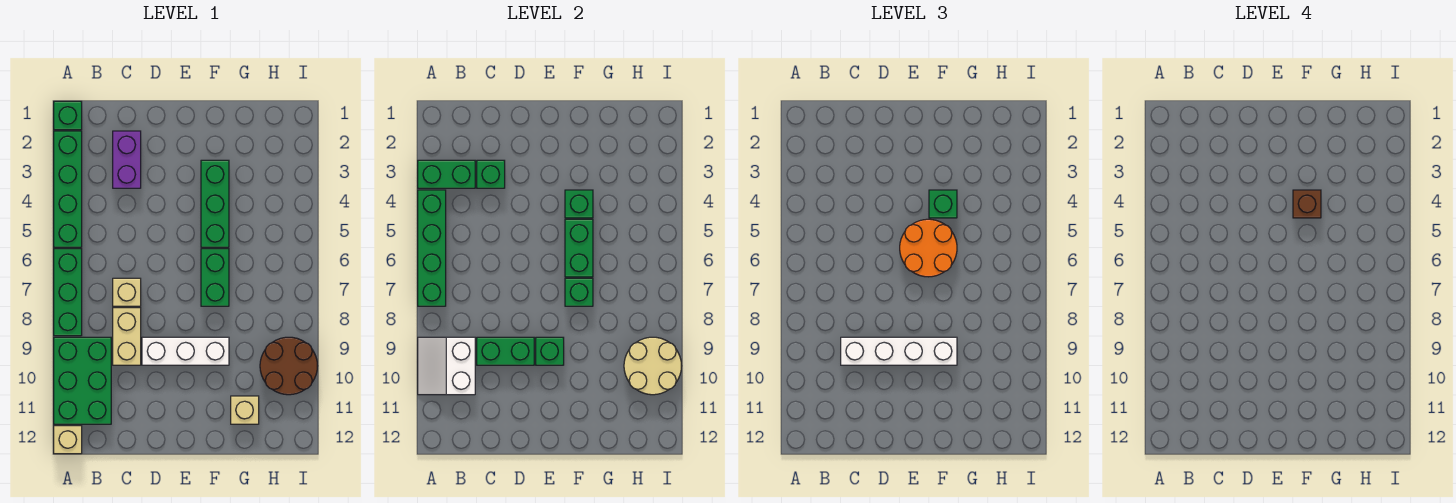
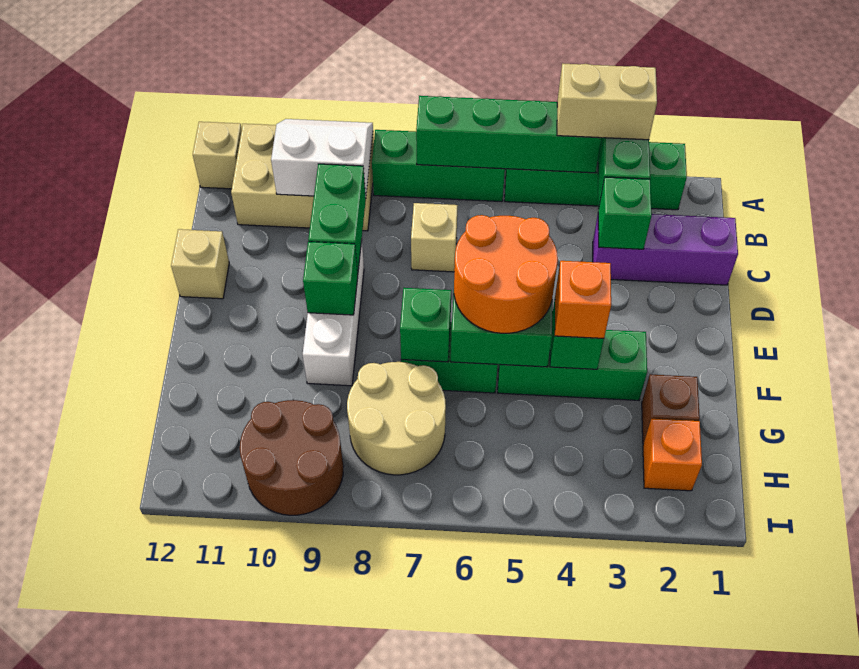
green 1x1 brick [54,101,82,130] -> none
green 2x3 brick [54,337,111,424] -> tan 2x3 brick [231,124,374,231]
purple 1x2 brick [113,131,141,188] -> purple 1x3 brick [593,214,738,285]
tan 1x2 brick [113,308,141,365] -> tan 1x2 brick moved to [557,64,657,140]
white 1x4 brick [841,337,957,365] -> none
green 1x1 brick [929,190,957,218] -> orange 1x1 brick [555,261,611,338]
brown 1x1 brick [1293,190,1321,218] -> brown 1x1 brick moved to [642,374,700,444]
tan 1x1 brick [231,396,259,424] -> tan 1x1 brick moved to [171,229,229,299]
none -> orange 1x1 brick [643,419,702,491]
tan 2x2 round brick [624,337,681,395] -> tan 2x2 round brick moved to [347,362,446,475]

